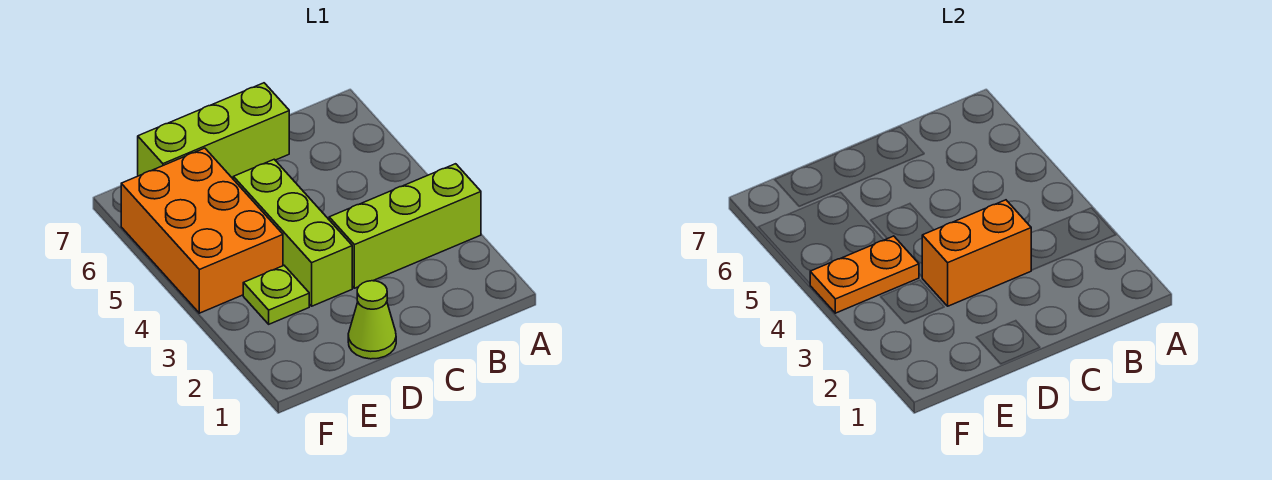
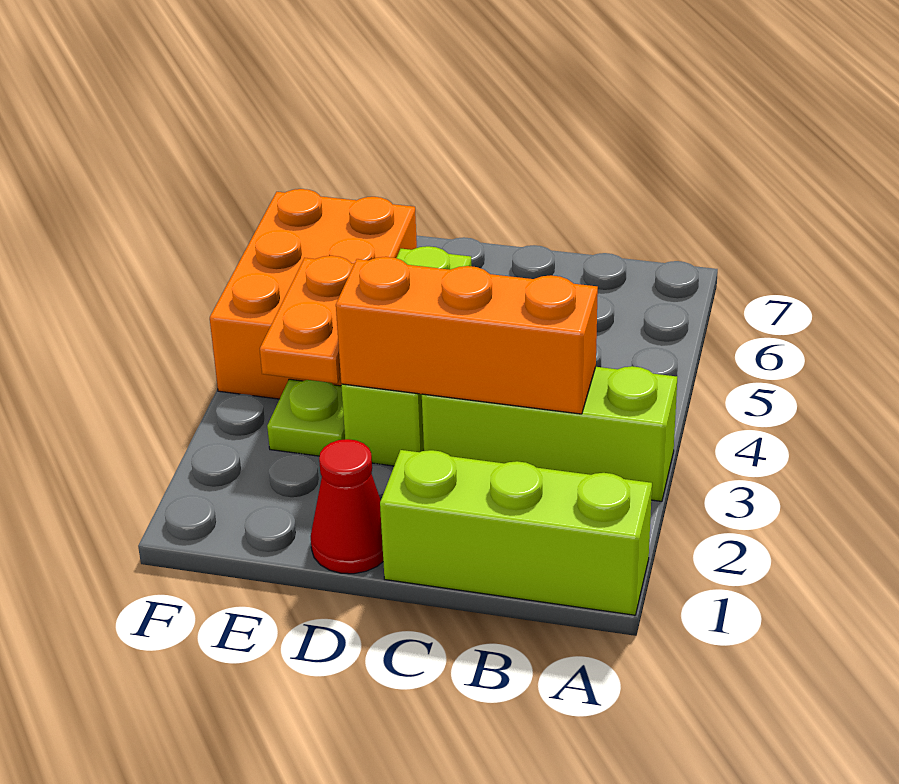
orange 1x2 brick [922,200,1031,306] -> orange 1x3 brick [336,257,598,414]
lime 1x3 brick [138,83,289,178] -> lime 1x3 brick moved to [380,450,652,615]
lime 1x1 cone [348,281,396,359] -> red 1x1 cone [311,439,383,574]
orange 1x2 plate [810,236,919,313] -> orange 1x2 plate turned to [260,256,354,383]

